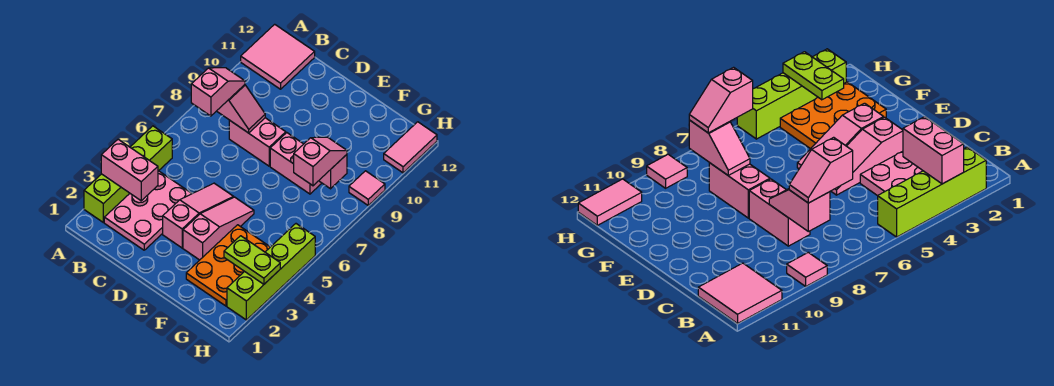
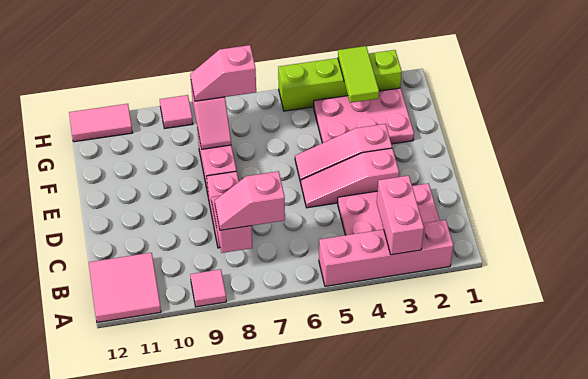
lime 1x4 brick [84,126,172,222] -> pink 1x4 brick [319,220,453,286]
orange 2x3 plate [186,225,270,306] -> pink 2x3 plate [314,88,414,144]
lime 1x2 plate [224,236,280,284] -> lime 1x2 tile [338,46,379,103]

